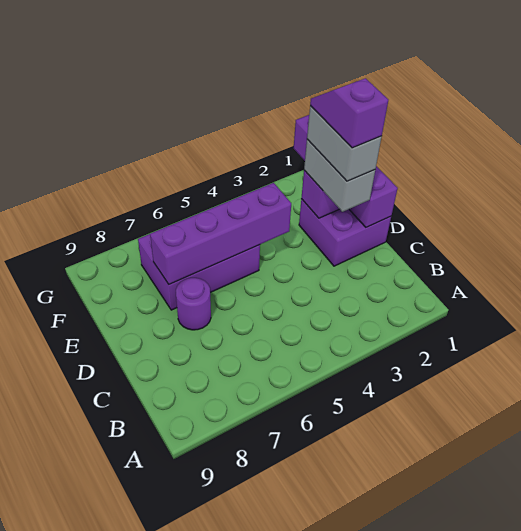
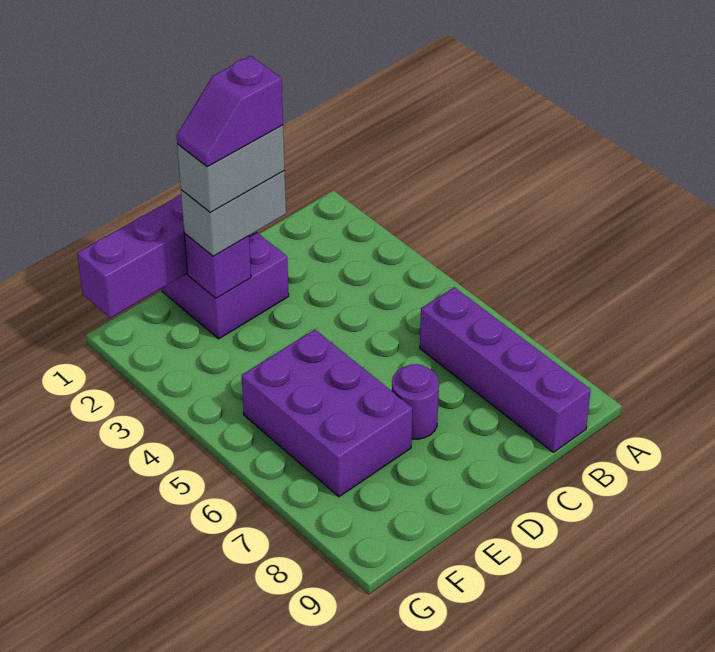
purple 1x4 brick [150,183,291,284] -> purple 1x4 brick moved to [420,287,591,452]

